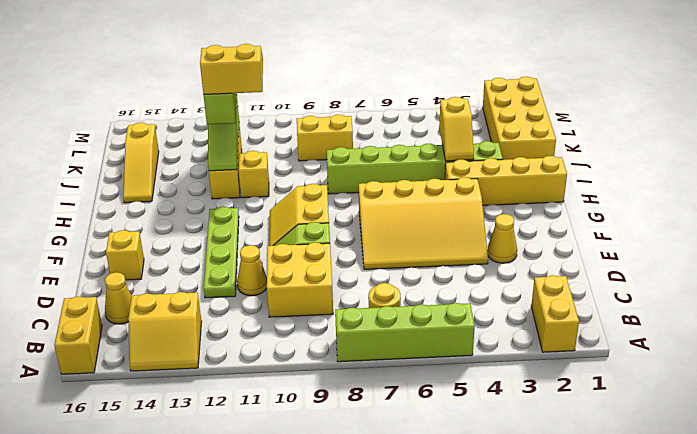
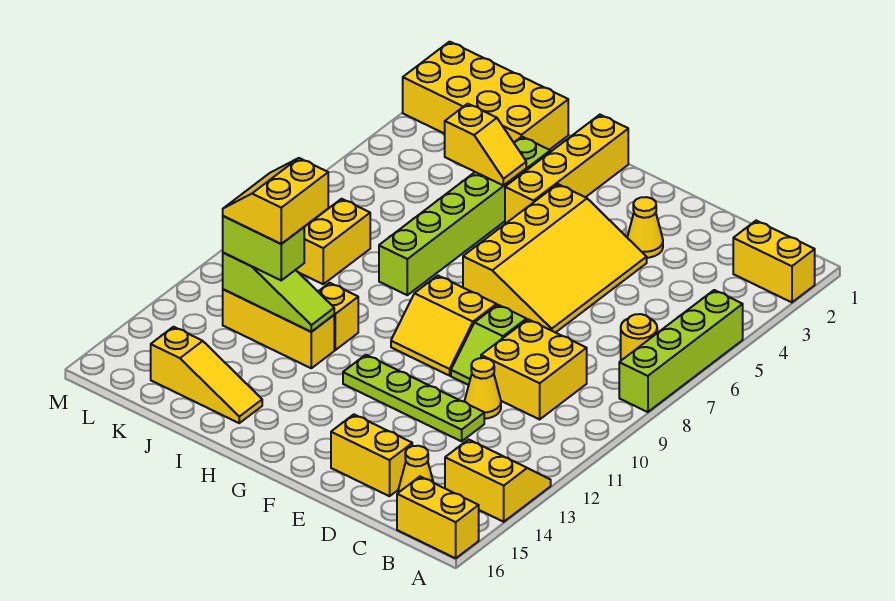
yellow 2x2 slope [129,292,202,371] -> yellow 2x2 slope turned to [445,440,551,522]
yellow 1x1 brick [106,230,144,280] -> yellow 1x2 brick [331,415,412,496]

